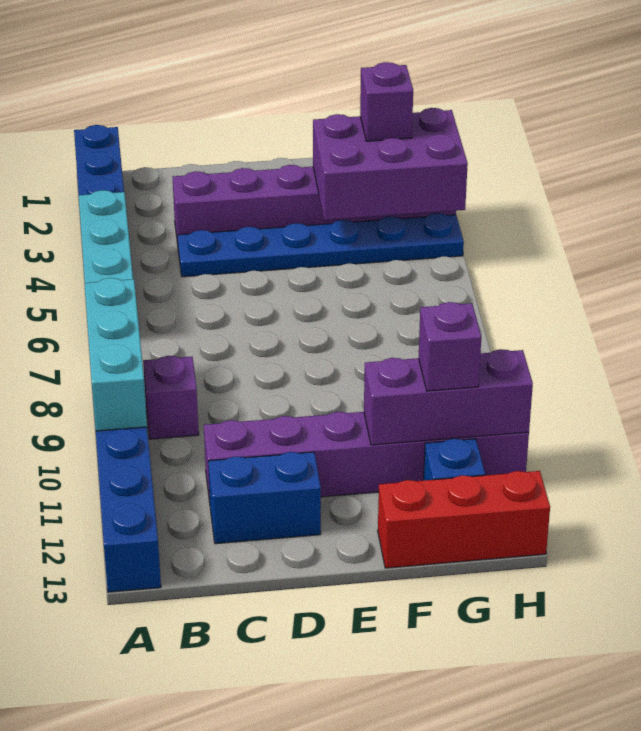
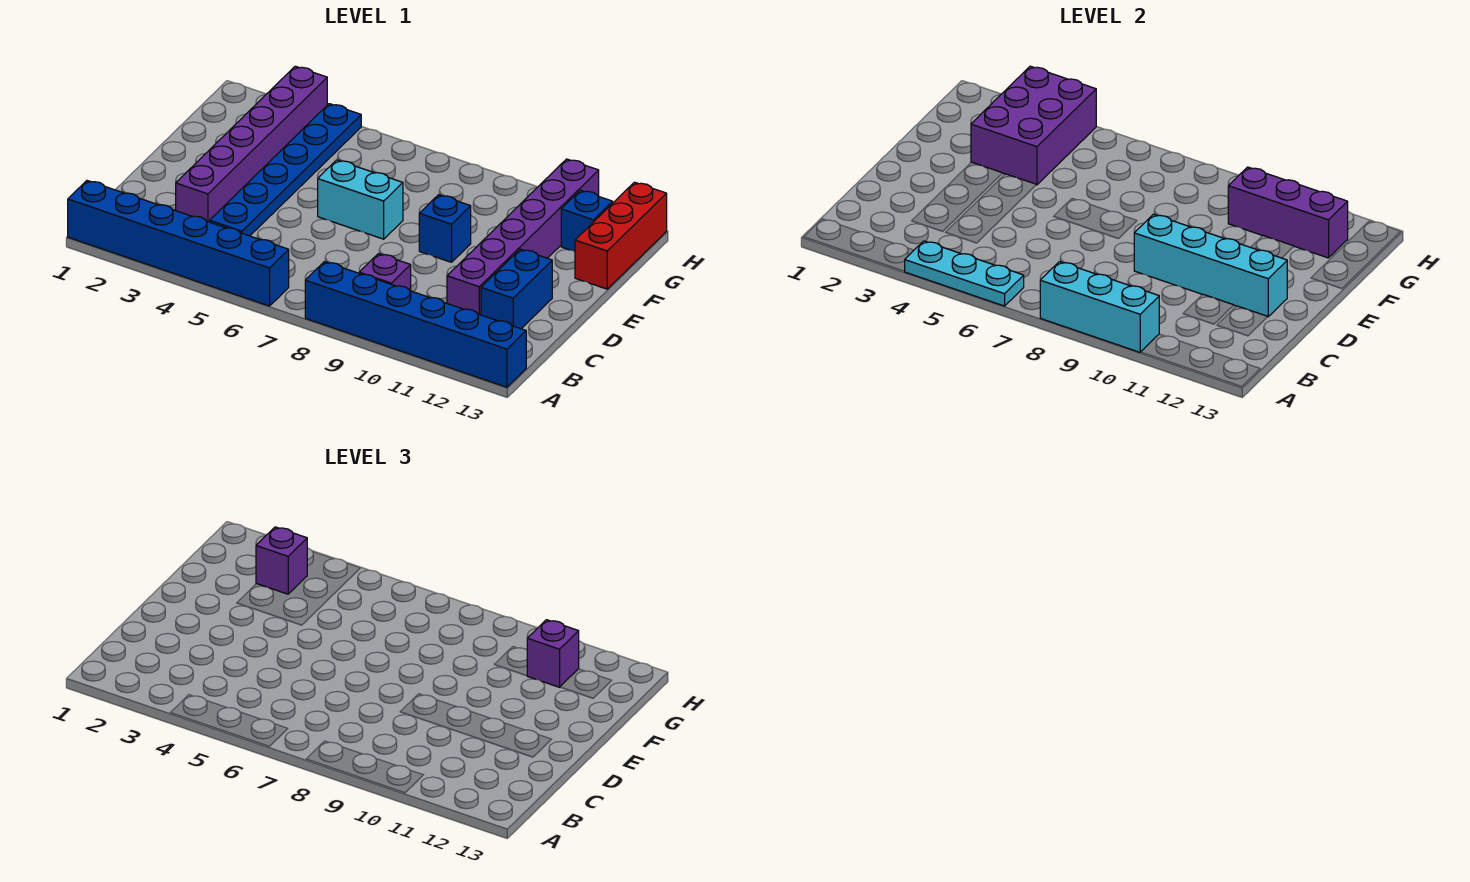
none -> cyan 1x4 brick [1134,214,1287,317]
none -> cyan 1x2 brick [318,160,403,239]
none -> blue 1x1 brick [419,195,471,262]
purple 1x3 brick [364,349,533,445] -> purple 1x3 brick turned to [1228,167,1348,258]

